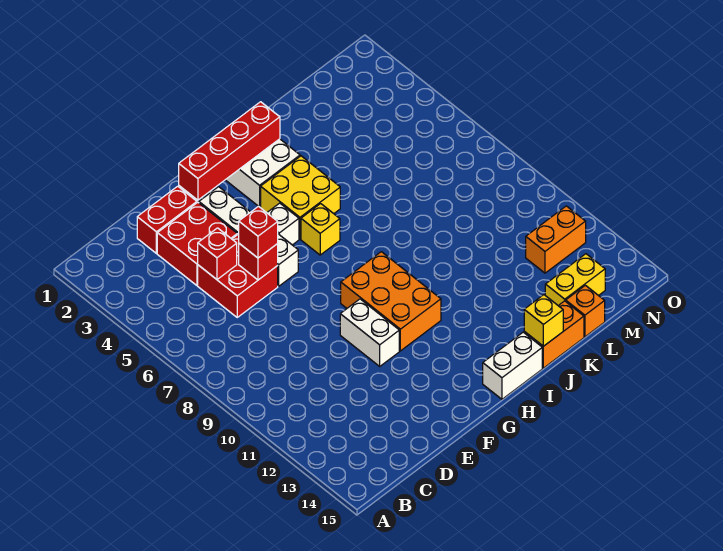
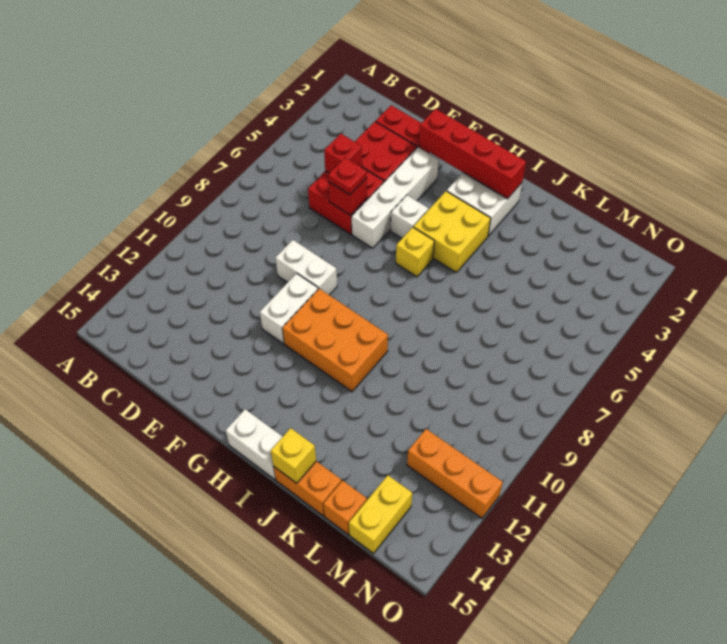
red 1x1 brick [239,206,278,258] -> red 1x1 plate [328,158,367,195]
none -> white 1x2 brick [275,240,337,295]
orange 2x3 brick [341,252,441,351] -> orange 2x3 brick turned to [282,289,388,392]
yellow 1x2 brick [545,254,605,305] -> yellow 1x2 brick turned to [349,475,412,553]
orange 1x2 brick [526,206,586,273] -> orange 1x3 brick [407,429,503,518]

